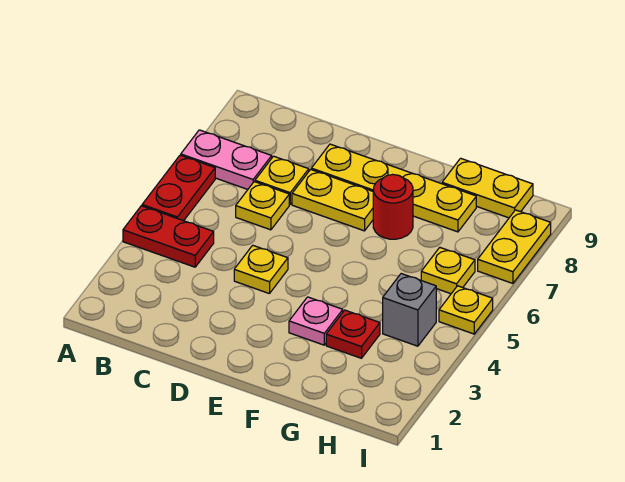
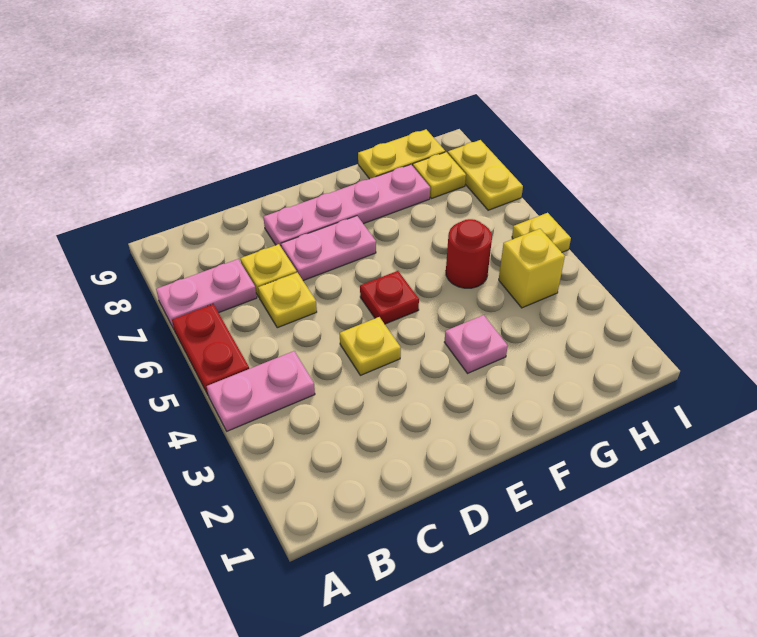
red 1x2 plate [123,206,214,267] -> pink 1x2 plate [207,351,315,431]
yellow 1x2 plate [292,169,373,231] -> pink 1x2 plate [281,216,376,281]
yellow 1x4 plate [311,144,476,232] -> pink 1x4 plate [263,164,430,246]
red 1x1 round brick [373,174,413,239] -> red 1x1 round brick moved to [446,219,492,288]
red 1x1 plate [326,310,380,358] -> red 1x1 plate moved to [360,271,419,324]
grey 1x1 brick [383,274,436,346] -> yellow 1x1 brick [499,229,565,308]
yellow 1x1 plate [421,248,475,294] -> yellow 1x1 plate moved to [413,152,466,199]

